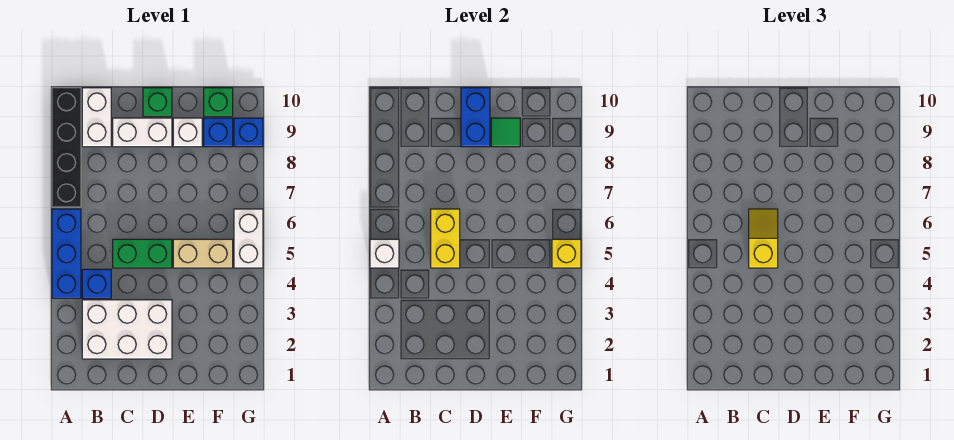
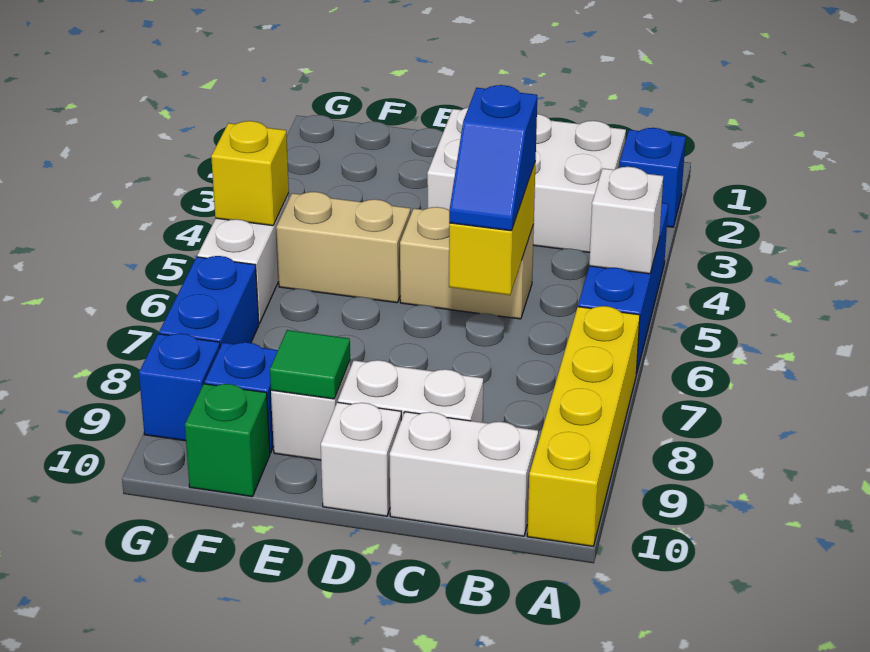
black 1x4 brick [52,88,81,207] -> yellow 1x4 brick [527,306,640,546]
blue 1x1 brick [82,269,111,298] -> blue 1x1 brick moved to [619,128,686,227]
white 1x2 brick [82,88,111,147] -> white 1x2 brick turned to [389,412,538,536]
green 1x2 brick [113,239,172,268] -> tan 1x2 brick [400,207,534,319]
yellow 1x2 slope [749,209,778,268] -> blue 1x2 slope [449,85,537,231]
blue 1x2 brick [461,88,490,147] -> blue 1x2 brick moved to [159,256,259,347]
green 1x1 brick [143,88,172,116] -> white 1x1 brick [321,402,401,516]

